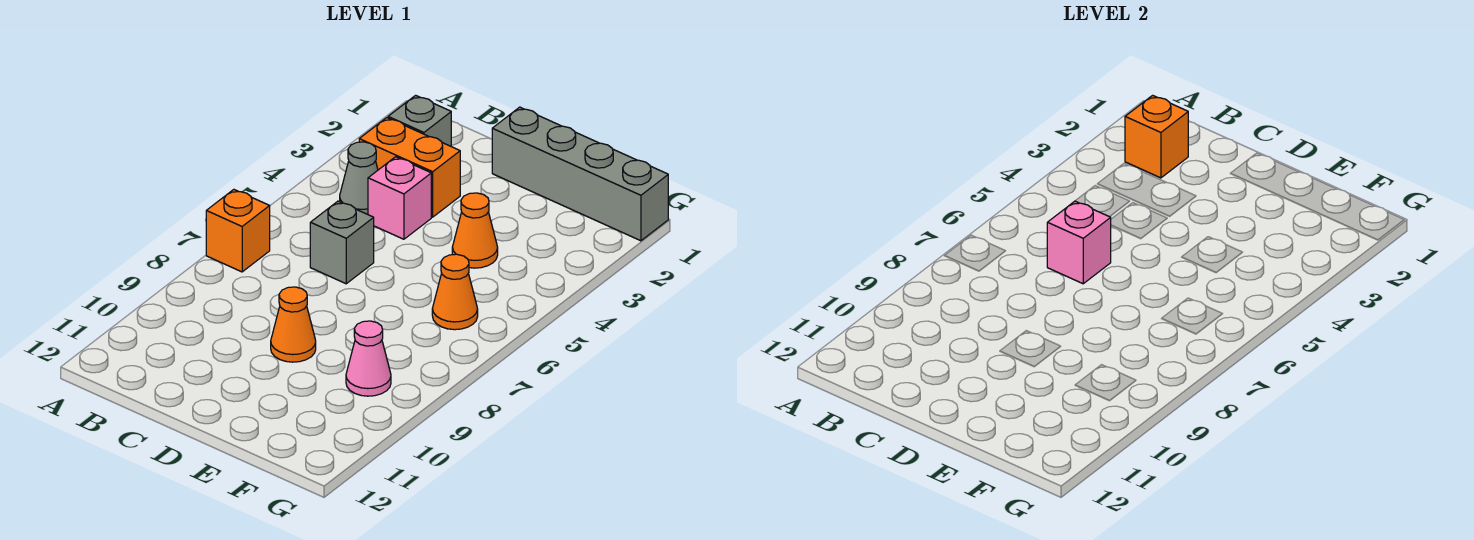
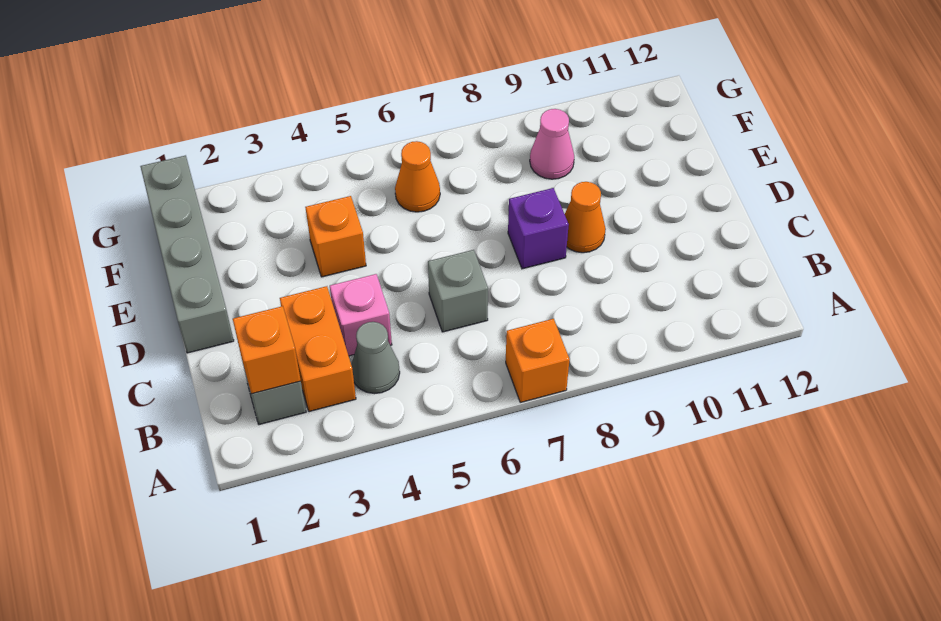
pink 1x1 brick [1047,201,1111,284] -> none
none -> purple 1x1 brick [508,188,569,269]
orange 1x1 cone [452,193,498,268] -> orange 1x1 brick [305,196,366,277]

